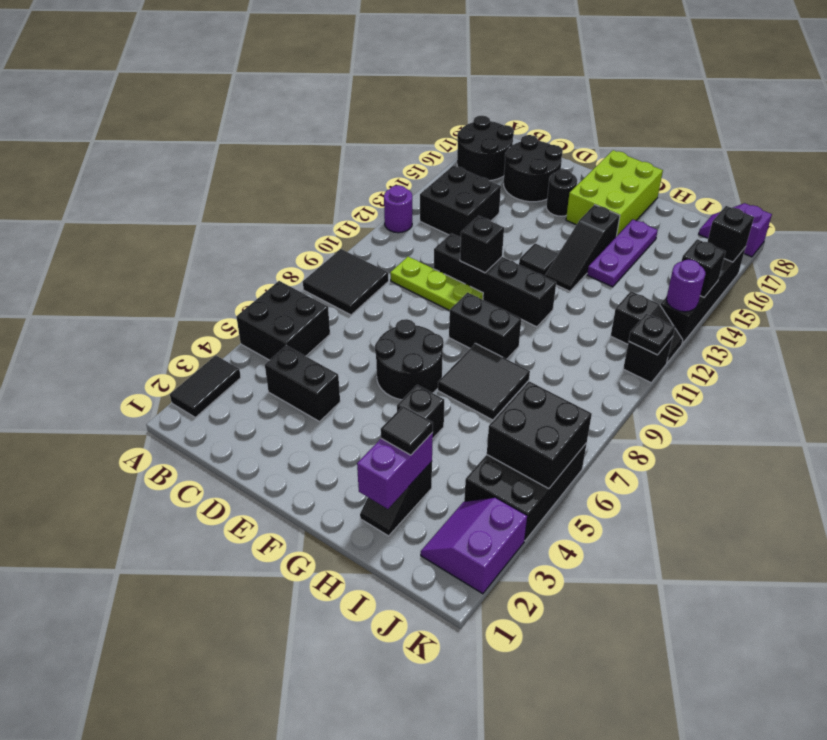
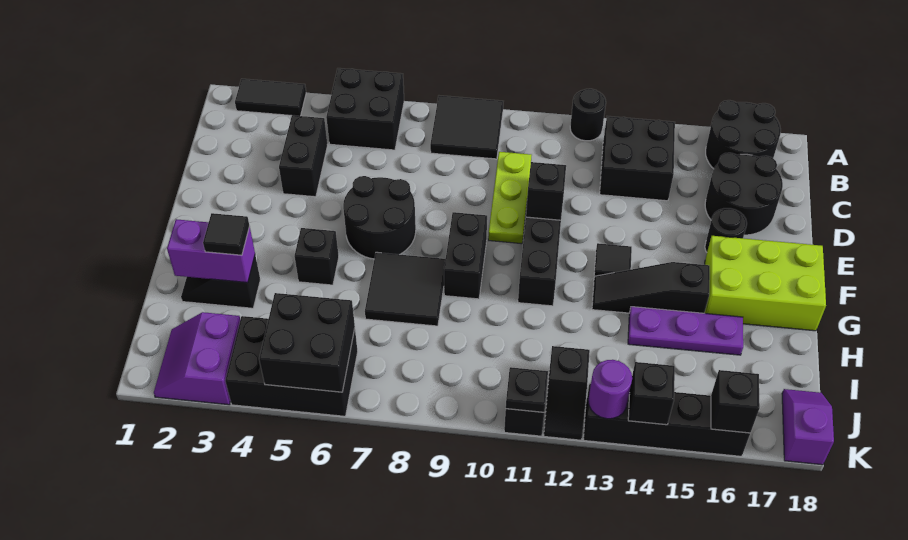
purple 1x1 round brick [384,185,412,233] -> black 1x1 round brick [570,89,606,141]
purple 2x2 slope [421,498,527,594] -> purple 2x2 slope turned to [154,312,240,405]

